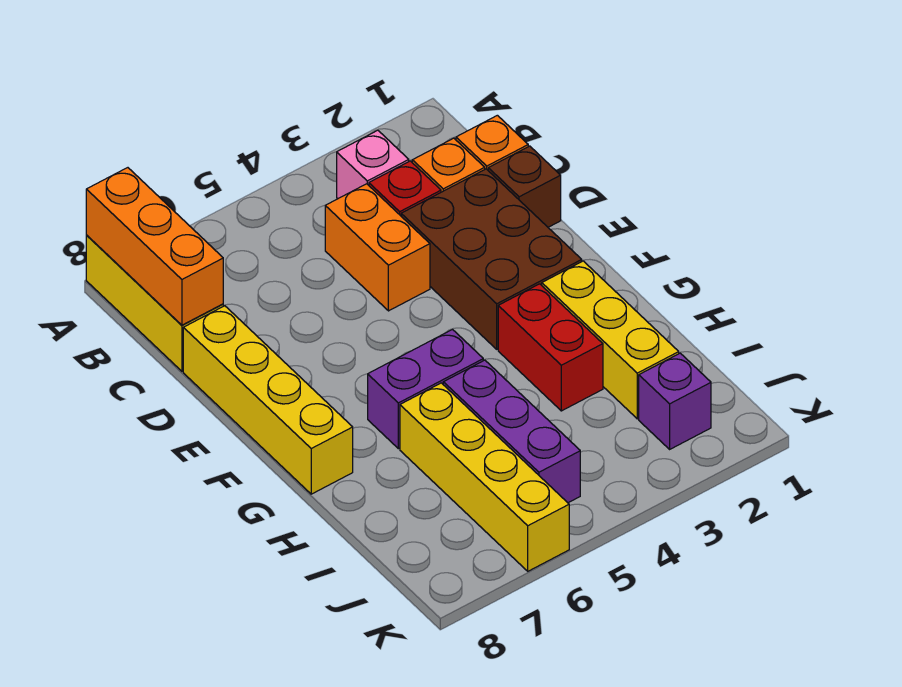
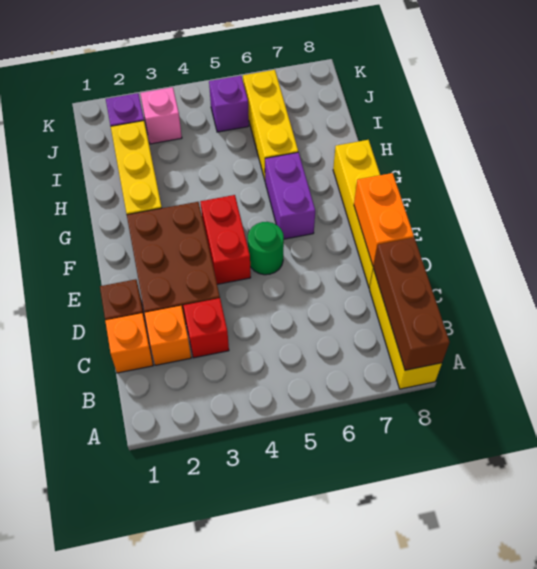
orange 1x3 brick [86,168,223,325] -> brown 1x3 brick [373,238,450,370]
pink 1x1 brick [337,130,409,199] -> pink 1x1 brick moved to [140,87,182,144]
orange 1x2 brick [325,184,430,311] -> orange 1x2 brick moved to [354,173,414,266]
none -> green 1x1 round brick [248,222,284,275]
red 1x2 brick [498,284,603,411] -> red 1x2 brick moved to [200,195,251,284]
purple 1x2 brick [368,330,483,449] -> purple 1x2 brick turned to [265,152,315,239]
purple 1x3 brick [443,360,580,503] -> purple 1x1 brick [209,76,249,132]
yellow 1x4 brick [400,383,569,571] -> yellow 1x3 brick [243,70,298,180]

